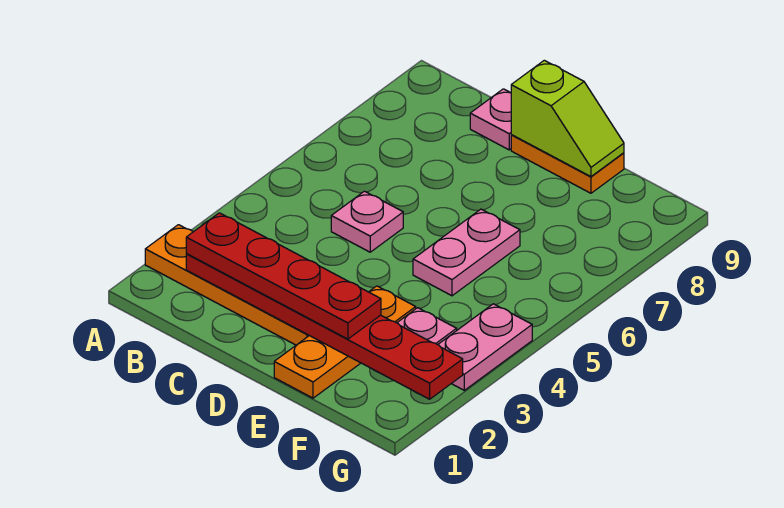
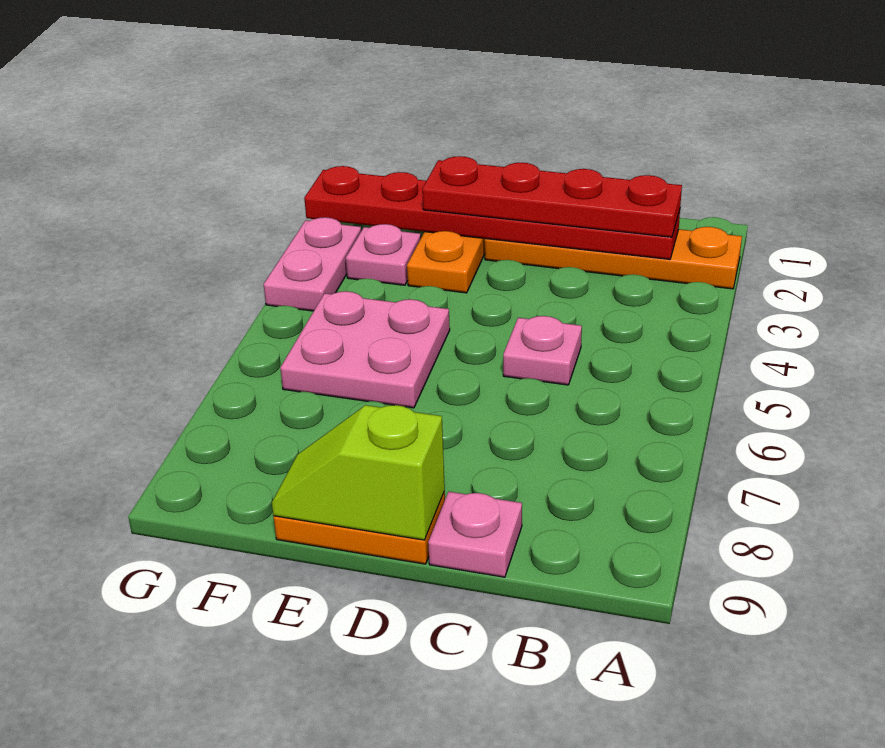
pink 1x2 plate [413,209,520,296] -> pink 2x2 plate [280,291,450,408]

